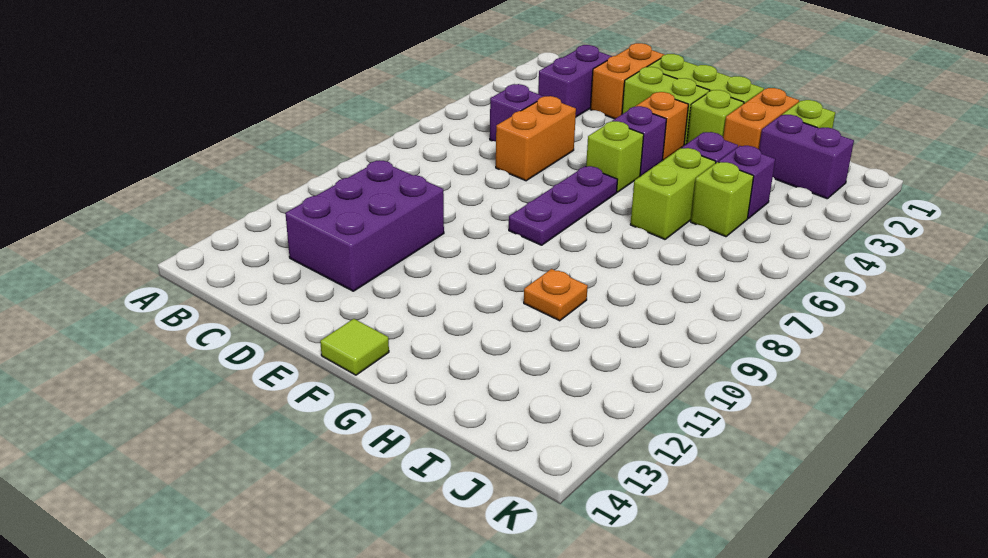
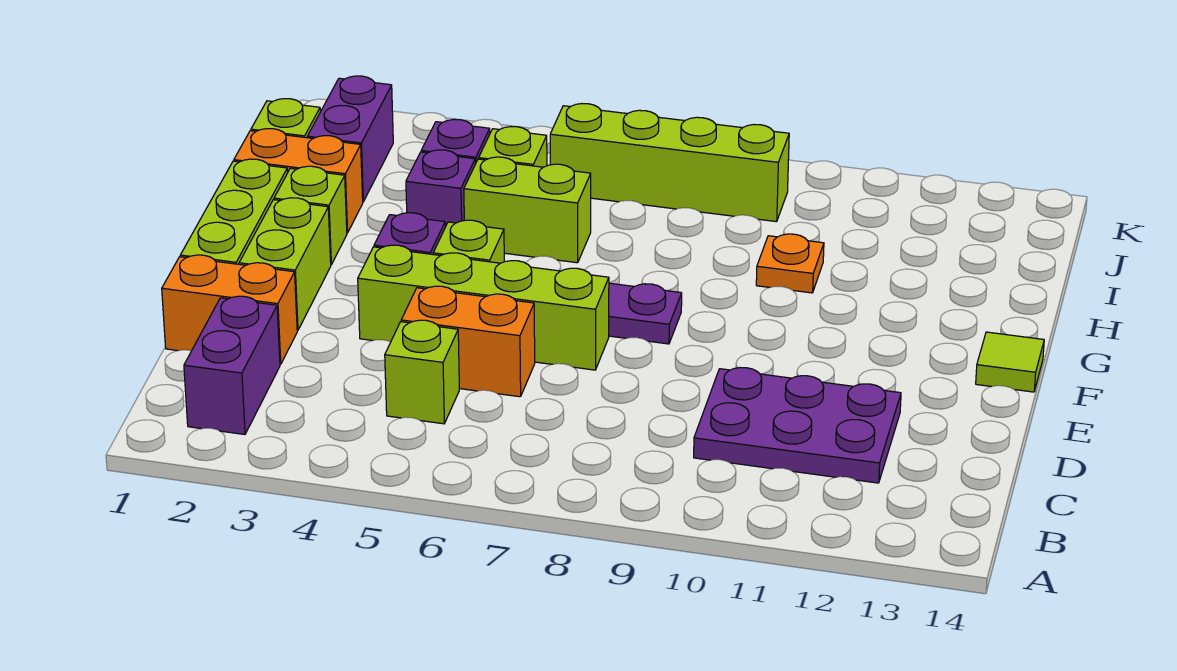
purple 1x2 brick [538,45,612,117] -> purple 1x2 brick turned to [184,296,280,435]
purple 1x1 brick [490,84,543,142] -> lime 1x1 brick [385,320,459,424]
purple 2x3 brick [285,161,444,291] -> purple 2x3 plate [694,368,901,483]
none -> lime 1x4 brick [358,245,609,370]
orange 1x1 brick [636,92,688,160] -> none
none -> lime 1x4 brick [550,104,789,222]

